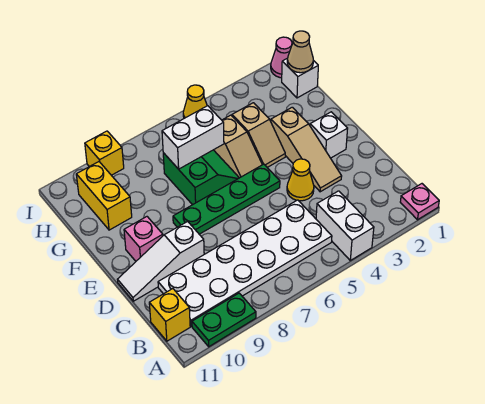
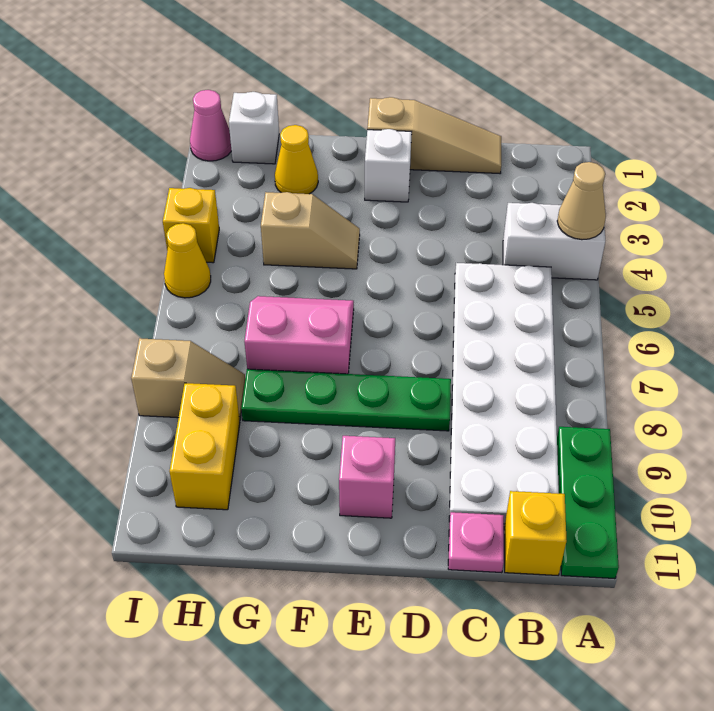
pink 1x1 plate [400,184,439,220] -> pink 1x1 plate moved to [448,512,504,573]
green 1x2 plate [192,293,256,347] -> green 1x3 plate [557,427,619,579]
tan 1x3 slope [271,107,342,192] -> tan 1x3 slope moved to [367,97,501,173]
yellow 1x1 cone [287,159,314,201] -> yellow 1x1 cone moved to [275,125,318,194]
white 1x3 slope [118,221,204,301] -> none
green 1x4 plate [173,164,280,234] -> green 1x4 plate turned to [241,369,451,431]
tan 1x2 slope [214,115,262,178] -> tan 1x2 slope moved to [131,338,245,420]
green 2x2 slope [163,150,239,205] -> pink 2x2 slope [244,296,354,374]
white 1x2 brick [162,106,224,169] -> none
yellow 1x2 brick [76,162,132,230] -> yellow 1x2 brick turned to [170,383,240,510]
tan 1x1 cone [287,31,313,73] -> tan 1x1 cone moved to [557,162,606,240]
yellow 1x1 brick [85,131,124,175] -> yellow 1x1 brick moved to [163,188,219,263]

